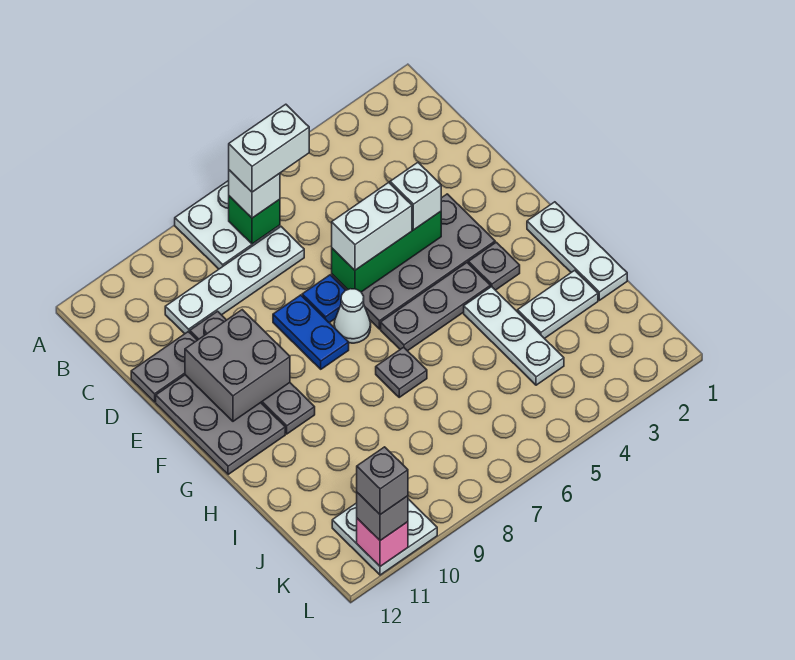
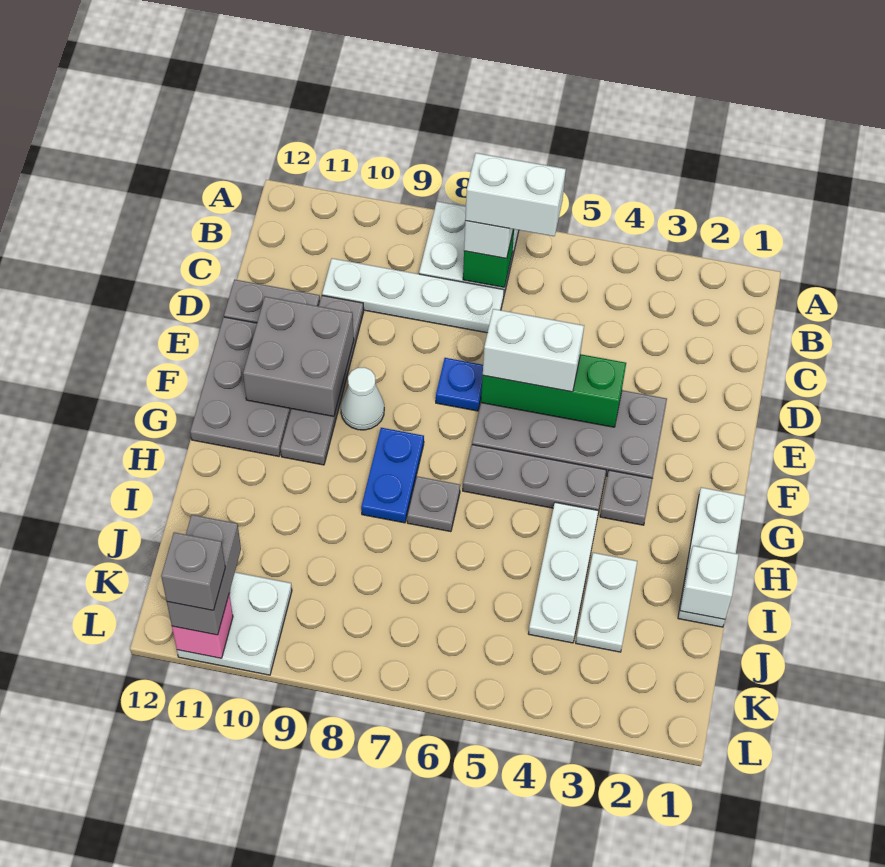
white 1x1 brick [390,163,441,230] -> white 1x1 brick moved to [680,546,739,619]
blue 1x2 plate [273,295,349,369] -> blue 1x2 plate moved to [361,428,424,523]
white 1x1 cone [334,289,371,343] -> white 1x1 cone moved to [341,367,384,430]
white 1x2 plate [518,270,598,339] -> white 1x2 plate turned to [576,553,637,652]
grey 1x1 brick [357,493,408,541] -> grey 1x2 brick [167,515,241,635]

